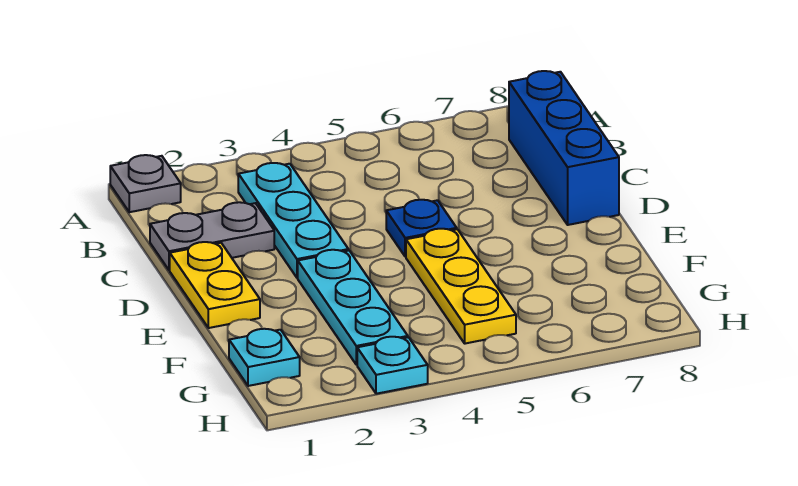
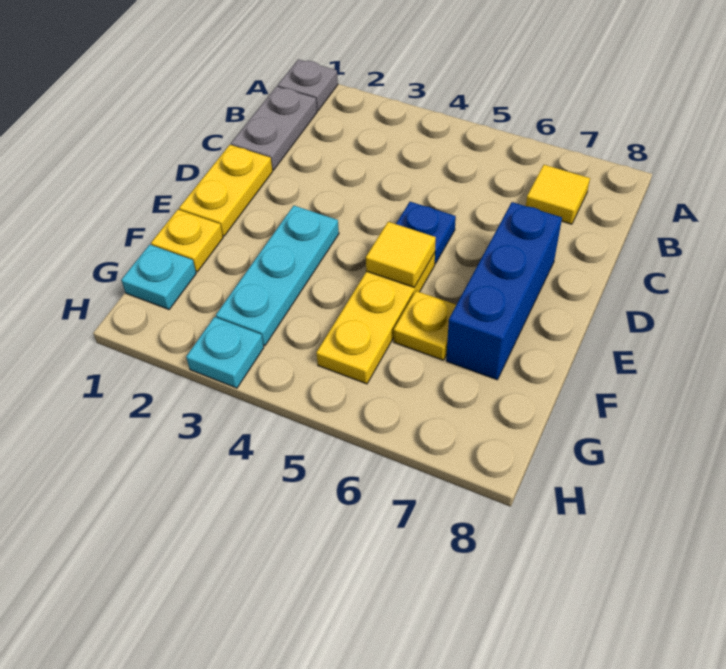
cyan 1x3 plate [238,163,348,278] -> none
none -> yellow 1x1 tile [526,165,590,224]
blue 1x3 brick [509,71,619,225] -> blue 1x3 brick moved to [446,202,562,380]
grey 1x2 plate [150,202,274,270] -> grey 1x2 plate turned to [231,86,317,170]
none -> yellow 1x1 tile [366,222,436,287]
none -> yellow 1x1 plate [151,210,223,272]
none -> yellow 1x1 plate [394,291,456,360]

